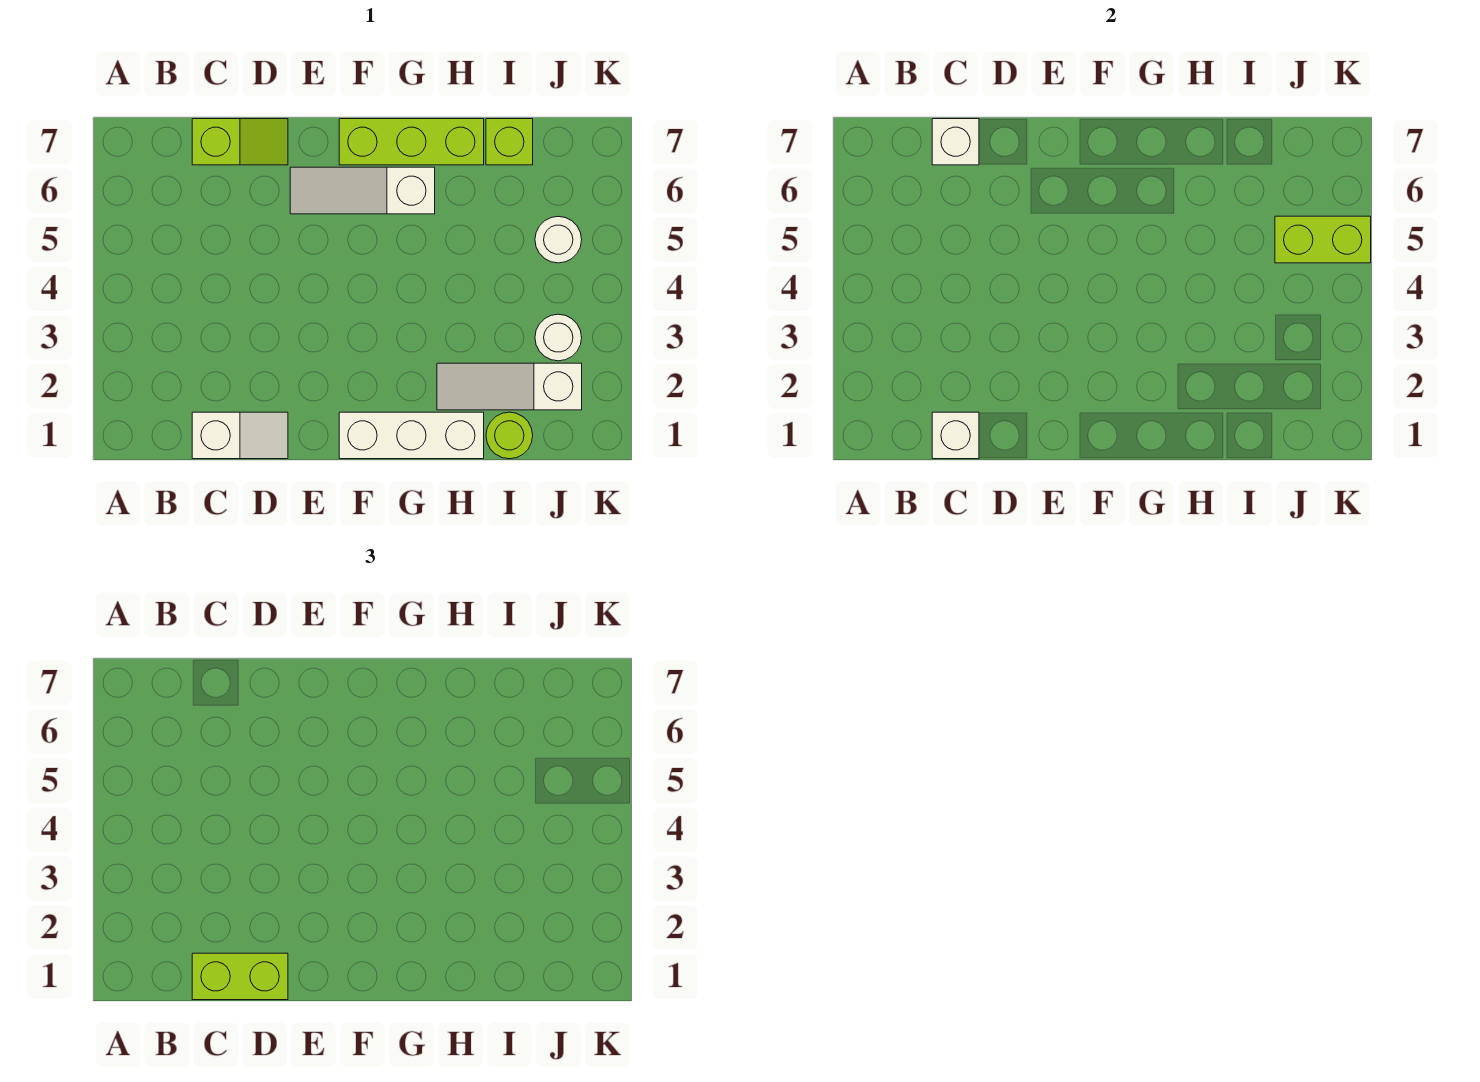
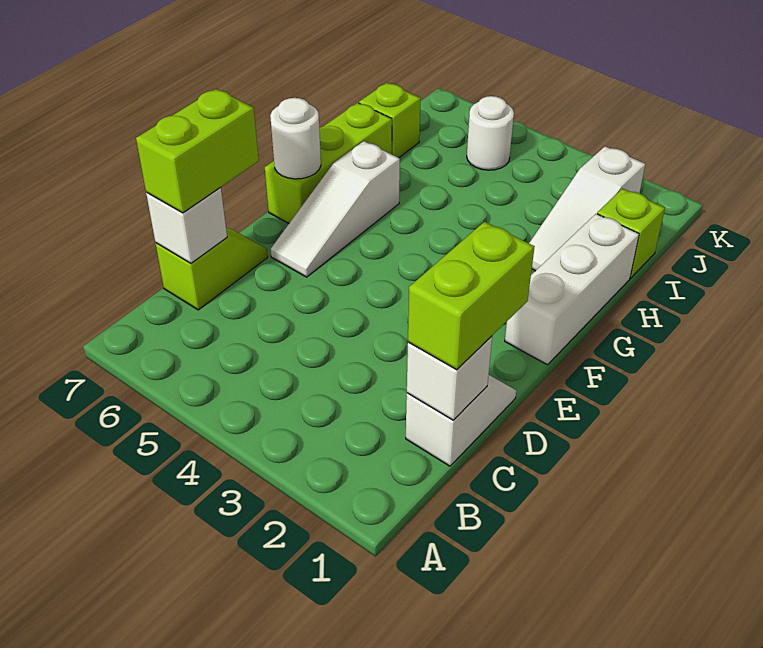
lime 1x1 round brick [486,412,533,459] -> lime 1x1 brick [597,189,665,278]
white 1x1 round brick [535,314,582,361] -> white 1x1 round brick moved to [270,98,321,179]
lime 1x2 brick [1275,216,1371,263] -> lime 1x2 brick moved to [136,89,259,213]

